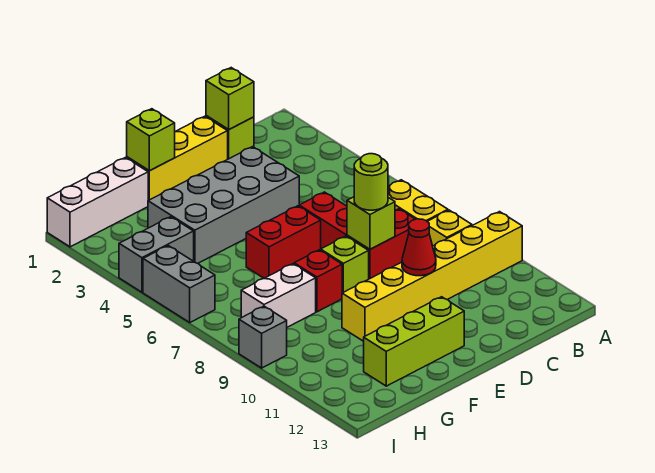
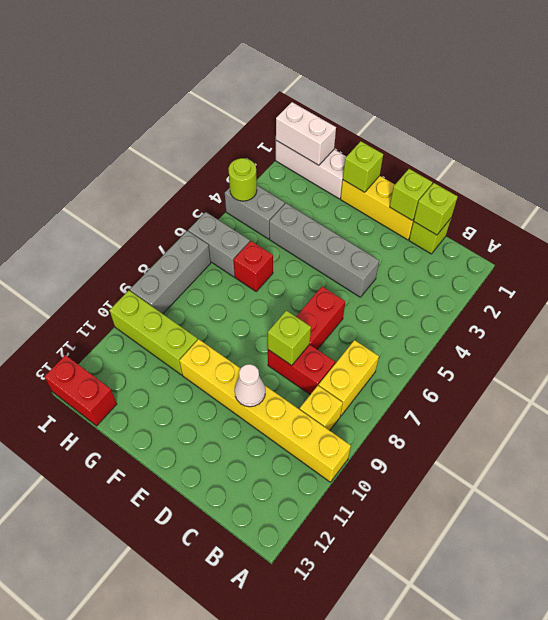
grey 2x4 brick [148,147,299,263] -> grey 1x4 brick [269,203,379,297]
lime 1x1 round brick [354,154,388,210] -> lime 1x1 round brick moved to [229,158,257,201]
red 1x1 cone [402,219,436,276] -> white 1x1 cone [235,364,265,407]
red 1x2 brick [246,206,321,278] -> red 1x2 brick moved to [44,355,117,426]
lime 1x1 brick [321,236,369,293] -> lime 1x1 brick moved to [390,169,432,220]
lime 1x3 brick [364,297,464,386] -> lime 1x3 brick moved to [109,291,198,375]
red 1x1 brick [294,250,342,312] -> red 1x1 brick moved to [234,241,273,291]
white 1x2 brick [241,264,316,327] -> white 1x2 brick moved to [276,102,336,165]
grey 1x2 brick [143,246,215,322] -> grey 1x2 brick turned to [188,212,250,277]
grey 1x1 brick [239,306,287,368] -> grey 1x3 brick [130,231,211,314]

